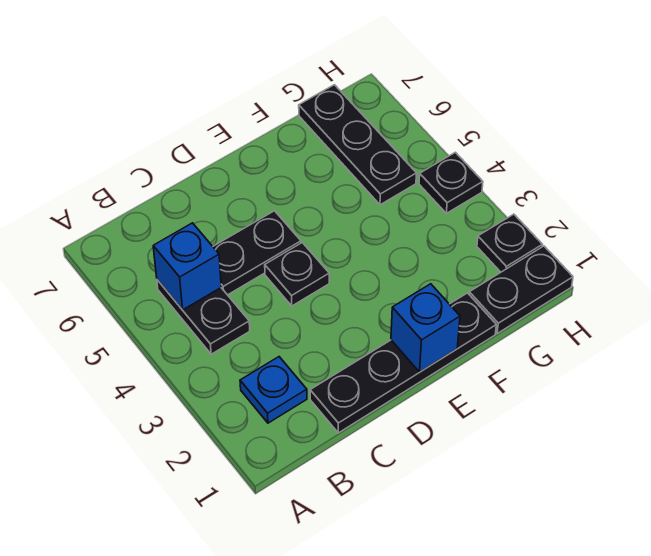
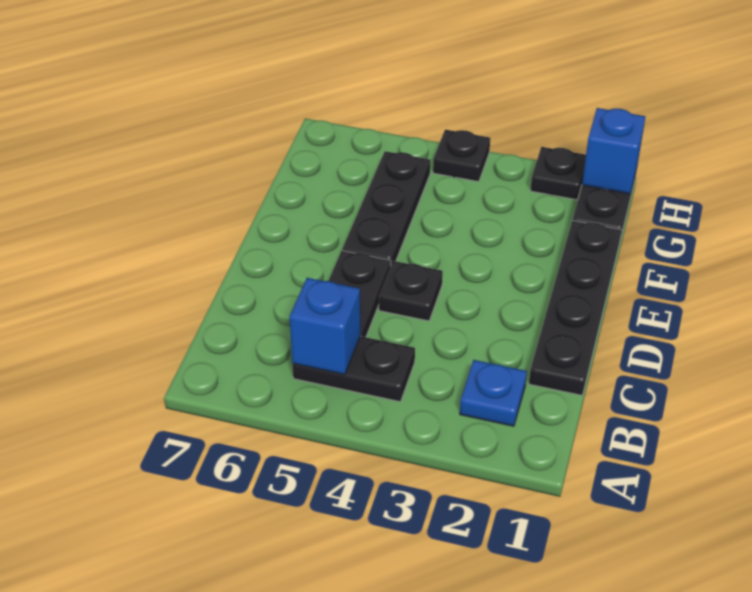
blue 1x1 brick [391,284,460,372] -> blue 1x1 brick moved to [582,108,645,194]
black 1x3 plate [299,85,416,205] -> black 1x3 plate turned to [342,151,431,267]

